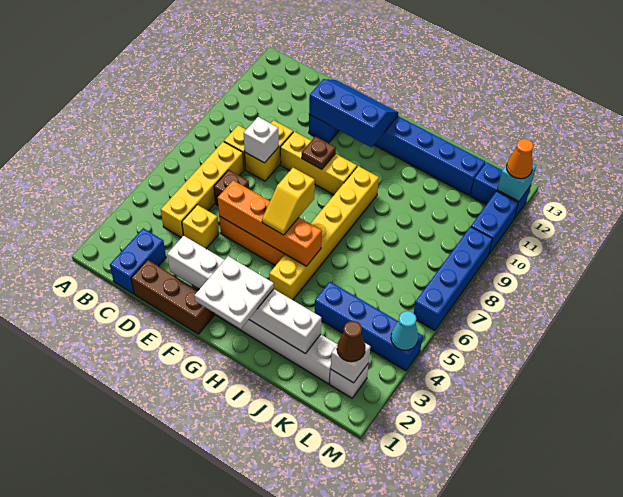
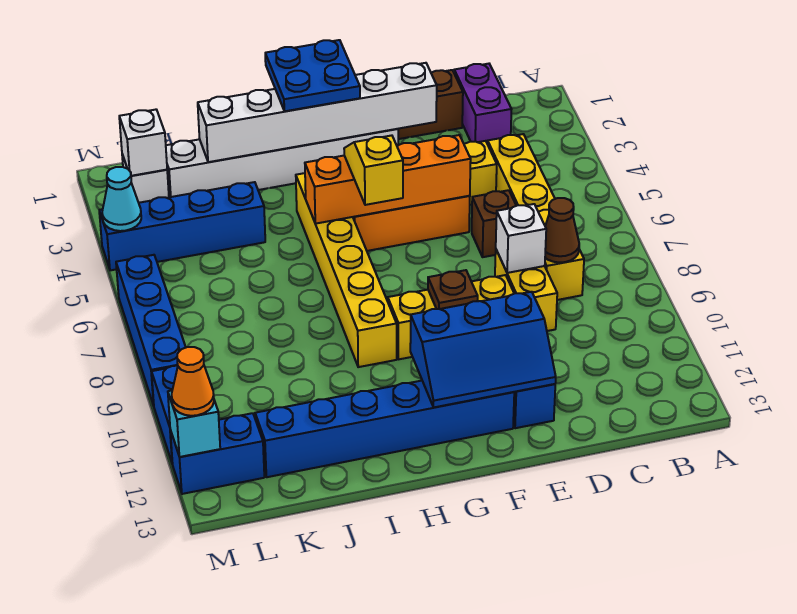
blue 1x2 brick [110,228,166,294] -> purple 1x2 brick [454,64,512,144]
white 2x2 plate [194,256,274,329] -> blue 2x2 plate [265,40,360,111]
brown 1x1 cone [337,321,365,362] -> brown 1x1 cone moved to [545,198,579,263]

